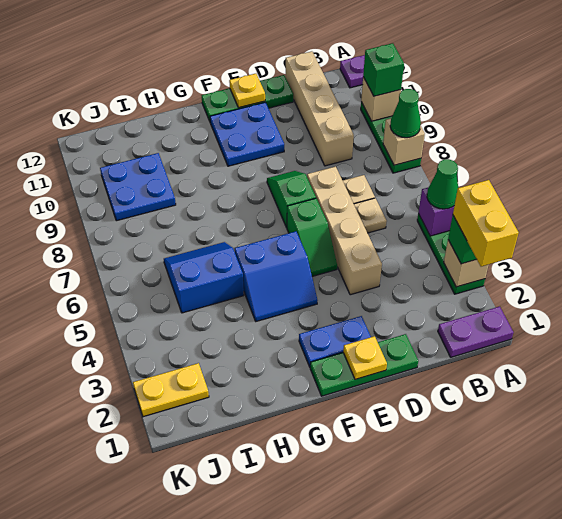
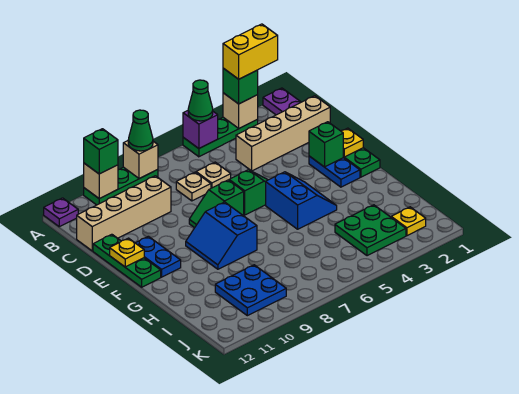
tan 1x4 brick [307,167,382,295] -> tan 1x4 brick moved to [236,96,330,171]
none -> green 1x1 brick [309,122,343,167]
blue 2x2 plate [210,102,284,166] -> blue 1x2 plate [136,236,181,277]
blue 2x2 slope [164,242,244,313] -> blue 2x2 slope moved to [186,202,257,269]
none -> green 2x2 plate [335,205,406,256]
yellow 1x2 plate [133,363,209,417] -> yellow 1x1 plate [391,207,426,236]

